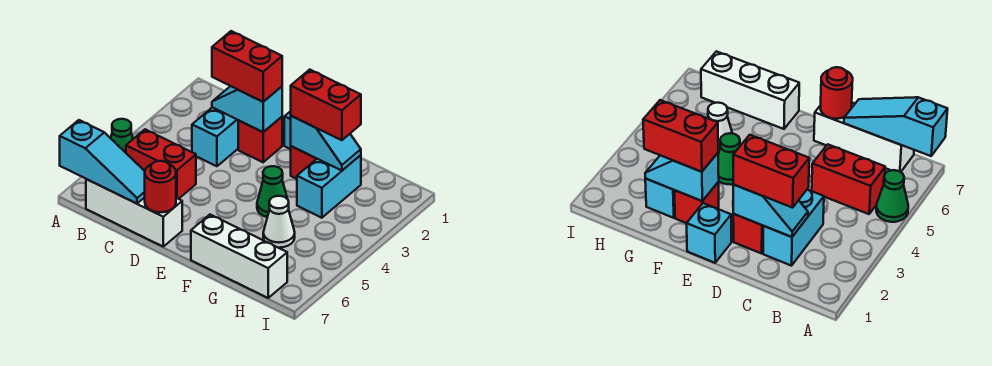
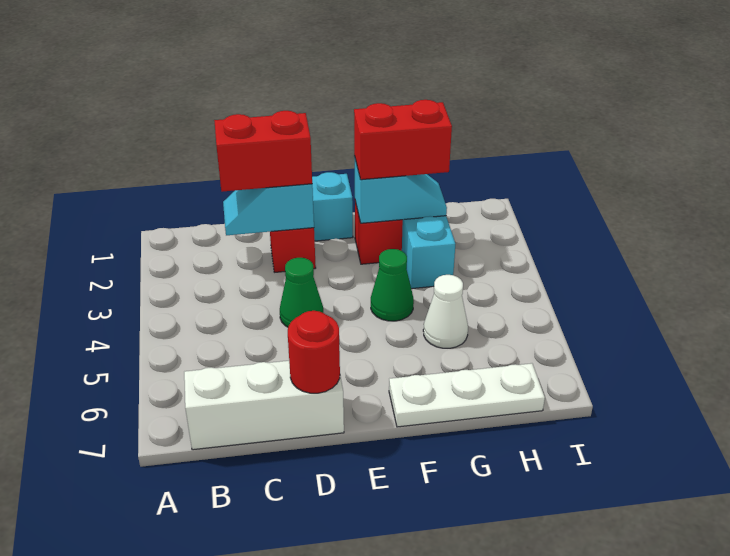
green 1x1 cone [111,119,133,153] -> green 1x1 cone moved to [280,258,323,327]
cyan 1x3 slope [60,120,145,204] -> none
red 1x2 brick [126,129,196,199] -> none
cyan 1x2 brick [192,107,238,166] -> none
white 1x3 brick [191,215,287,298] -> white 1x3 plate [389,363,545,427]

